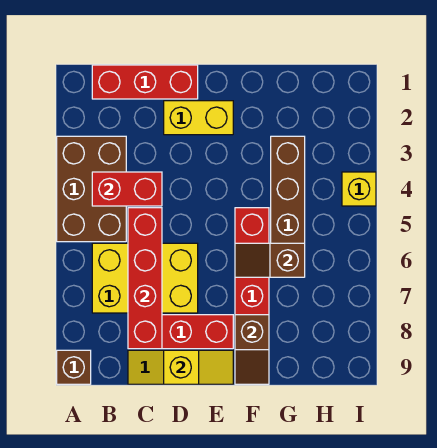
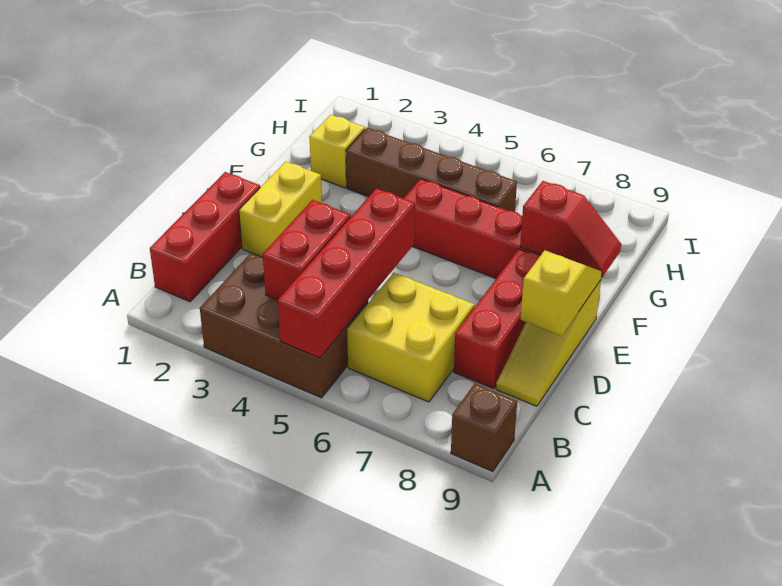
yellow 2x3 brick [92,243,198,313] -> yellow 2x2 brick [347,273,475,402]
red 1x4 brick [128,208,162,349] -> red 1x4 brick turned to [278,188,415,358]
brown 1x2 slope [235,243,305,277] -> none
brown 1x2 slope [235,315,269,384] -> red 1x2 slope [520,181,621,277]
yellow 1x1 brick [342,172,376,206] -> yellow 1x1 brick moved to [309,115,365,188]

